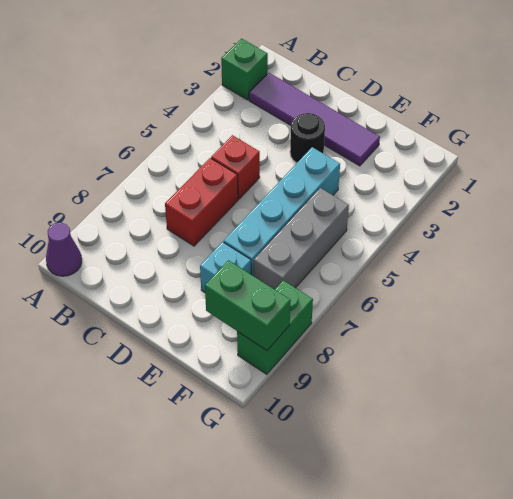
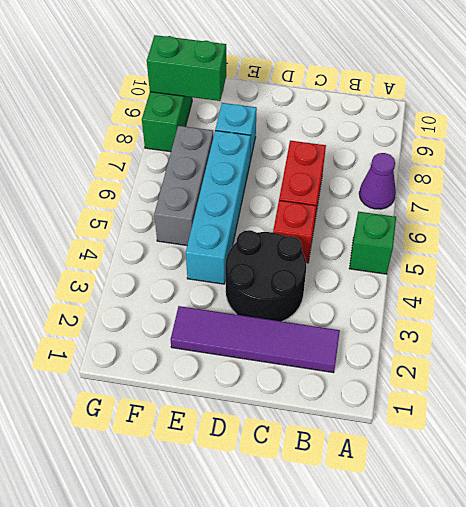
green 1x1 brick [221,39,268,100] -> green 1x1 brick moved to [349,212,396,274]
purple 1x1 cone [46,223,82,276] -> purple 1x1 cone moved to [359,153,396,209]
black 1x1 round brick [290,113,325,163] -> black 2x2 round brick [225,230,306,322]

